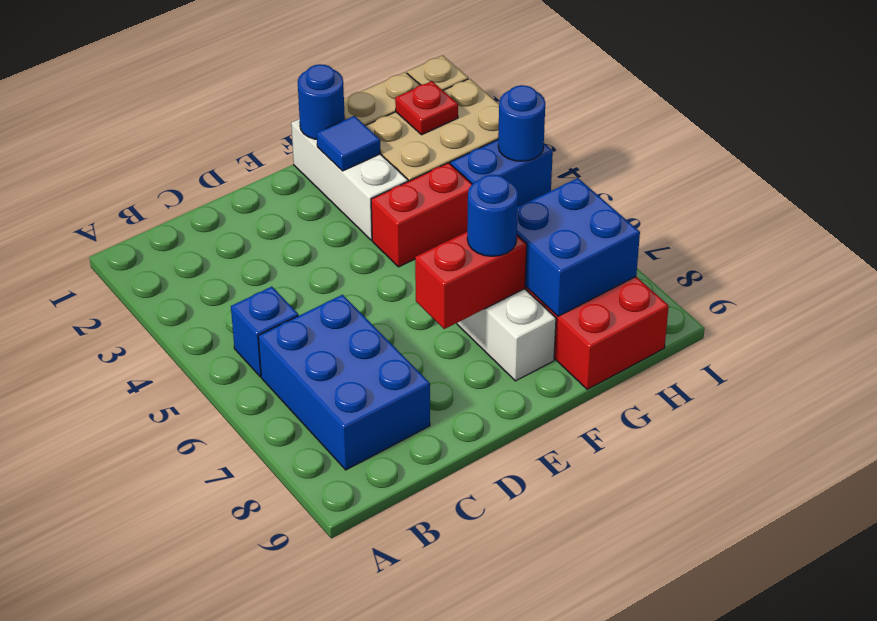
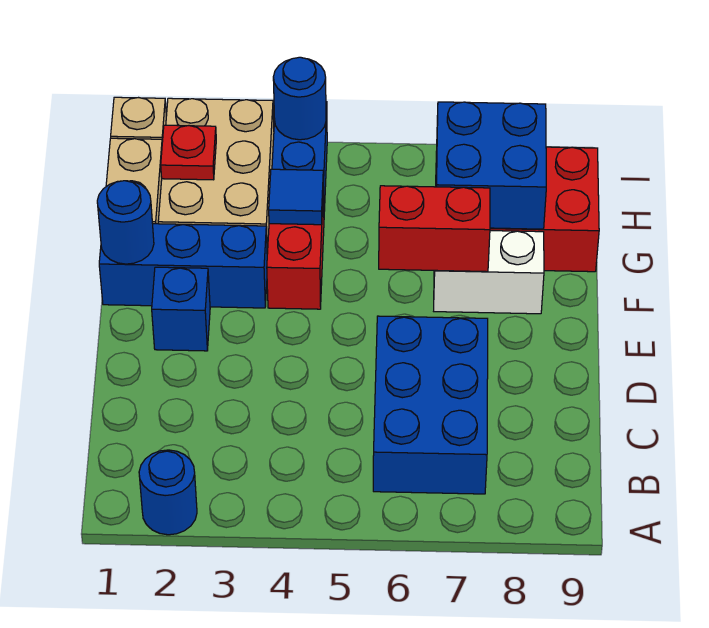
blue 1x1 brick [231,287,298,377] -> blue 1x1 brick moved to [152,267,210,351]
blue 2x3 brick [258,295,430,470] -> blue 2x3 brick turned to [373,316,488,494]
red 1x2 brick [415,232,527,329] -> red 1x2 brick turned to [379,186,490,272]
white 1x3 brick [291,119,408,240] -> blue 1x3 brick [99,224,267,308]
blue 1x1 tile [317,116,380,171] -> blue 1x1 tile moved to [269,169,323,225]
blue 1x1 round brick [467,175,518,256] -> blue 1x1 round brick moved to [139,450,197,535]

